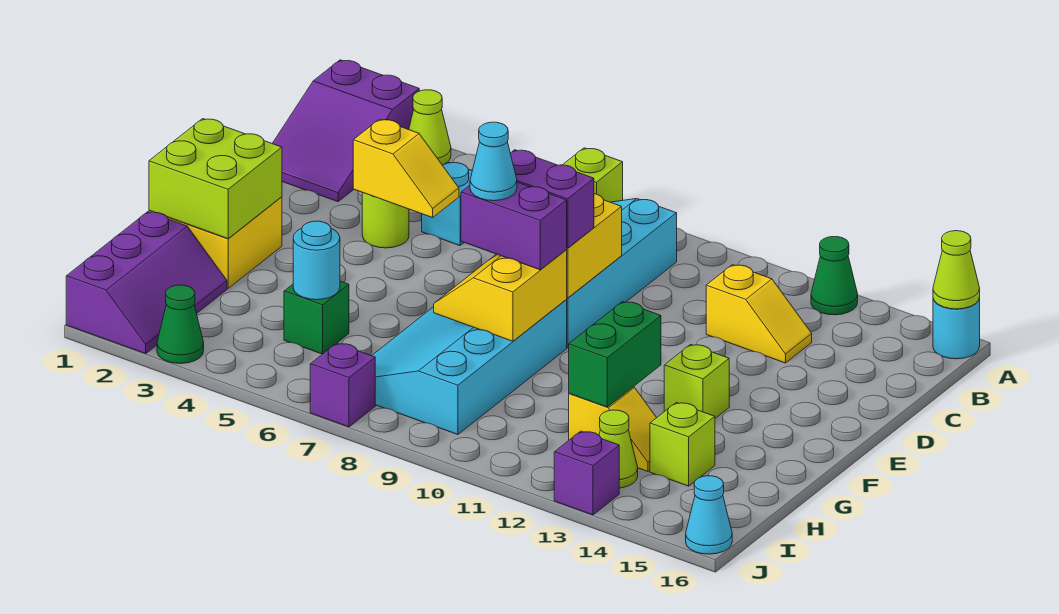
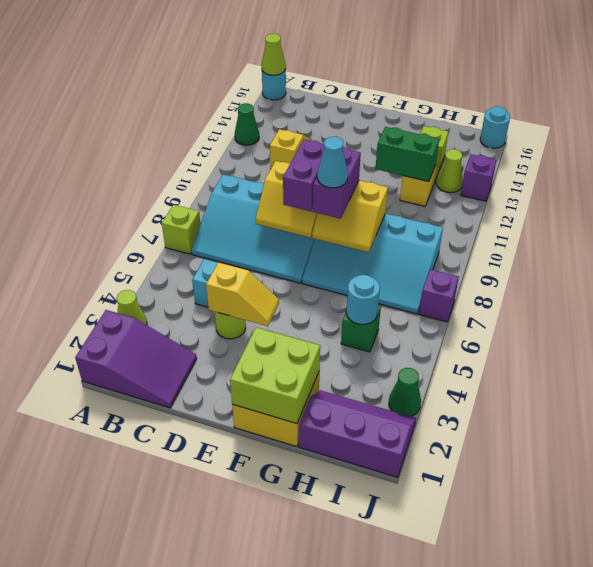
yellow 1x2 slope [353,119,459,218] -> yellow 1x2 slope turned to [206,262,279,326]
lime 1x1 brick [664,344,729,418] -> none
cyan 1x1 cone [686,476,732,554] -> cyan 1x1 round brick [480,106,510,148]

